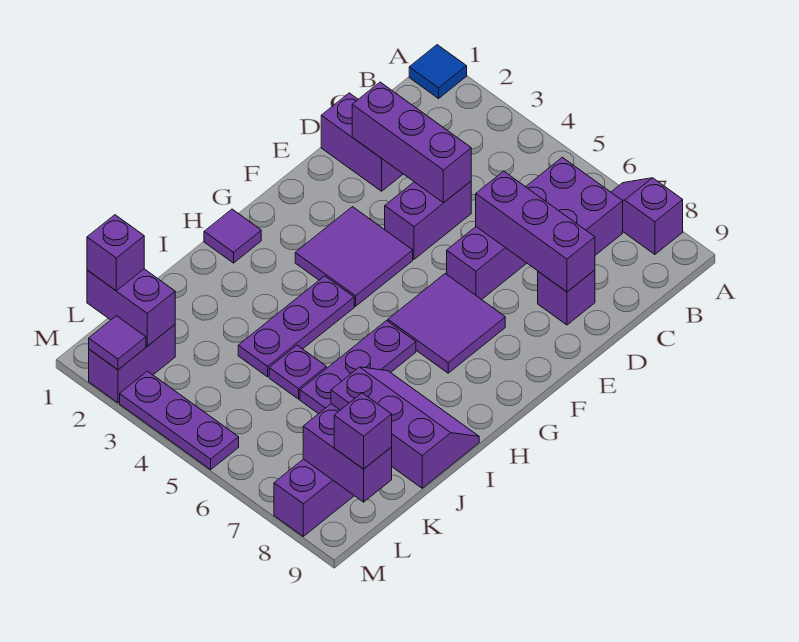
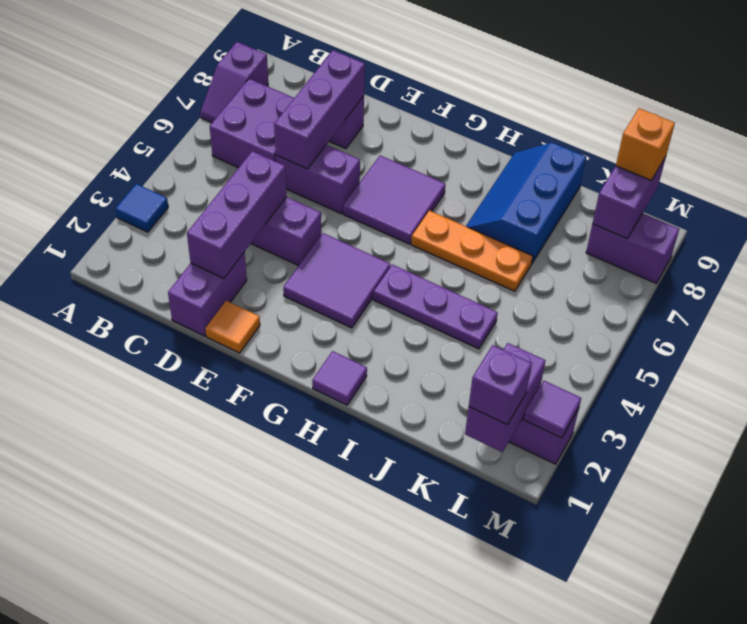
blue 1x1 tile [409,45,467,98] -> blue 1x1 tile moved to [115,184,168,232]
none -> orange 1x1 tile [205,301,260,353]
purple 1x3 plate [300,321,416,414] -> orange 1x3 plate [411,211,533,291]
purple 2x3 slope [331,367,479,488] -> blue 2x3 slope [466,143,586,263]
purple 1x1 plate [269,345,326,399] -> none
purple 1x1 brick [334,393,392,469] -> orange 1x1 brick [616,108,675,180]
purple 1x3 plate [120,371,239,470] -> none

